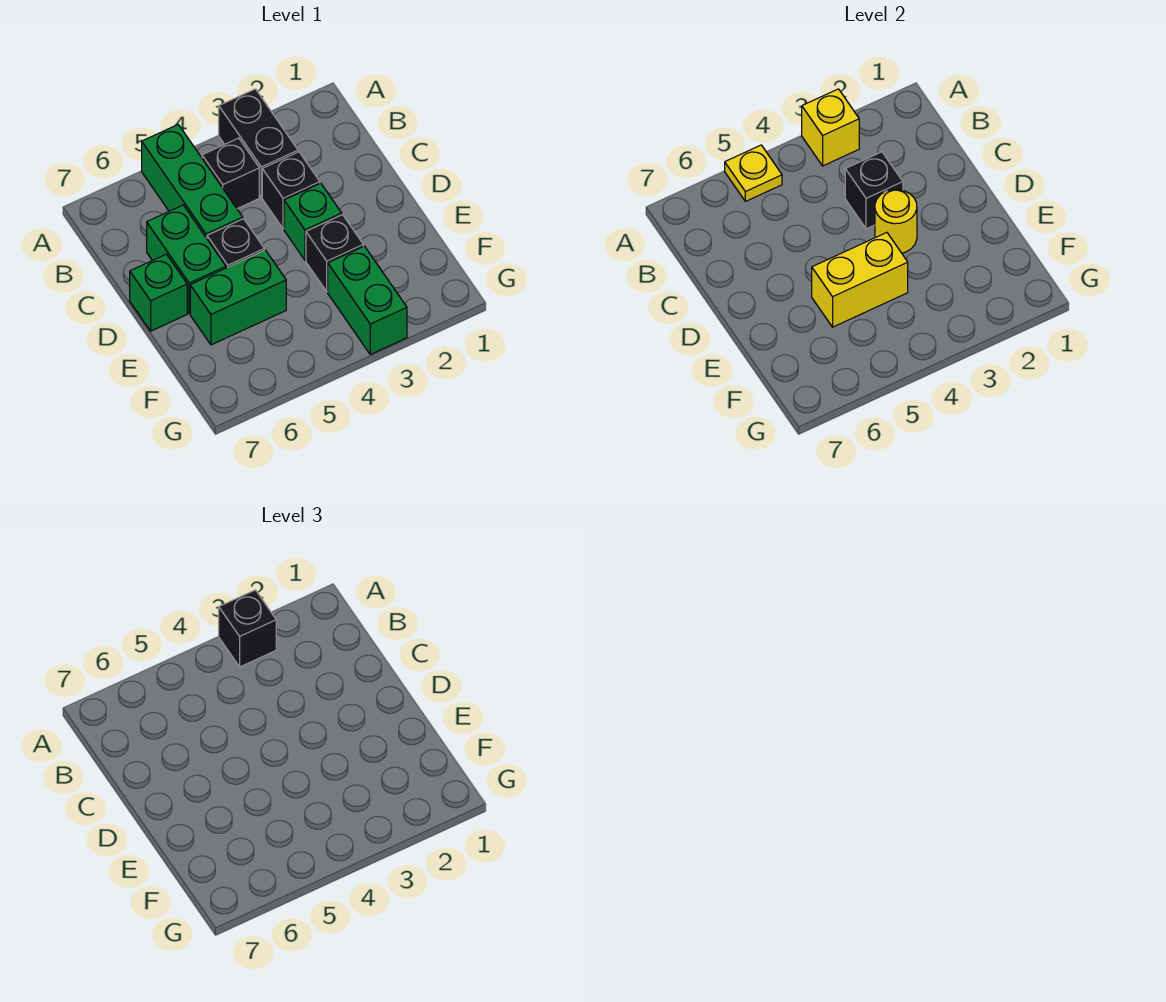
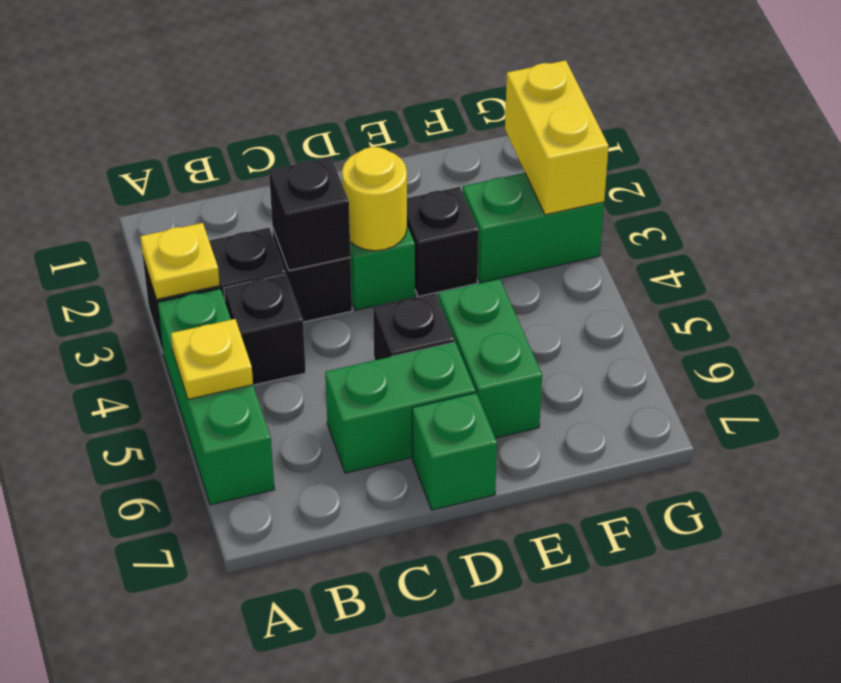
yellow 1x1 brick [802,89,859,166] -> yellow 1x1 plate [140,223,220,299]
black 1x1 brick [219,590,276,667] -> none
green 1x3 brick [142,125,243,238] -> green 1x3 brick turned to [158,289,274,505]
yellow 1x2 brick [812,233,908,327] -> yellow 1x2 brick moved to [505,60,609,215]

